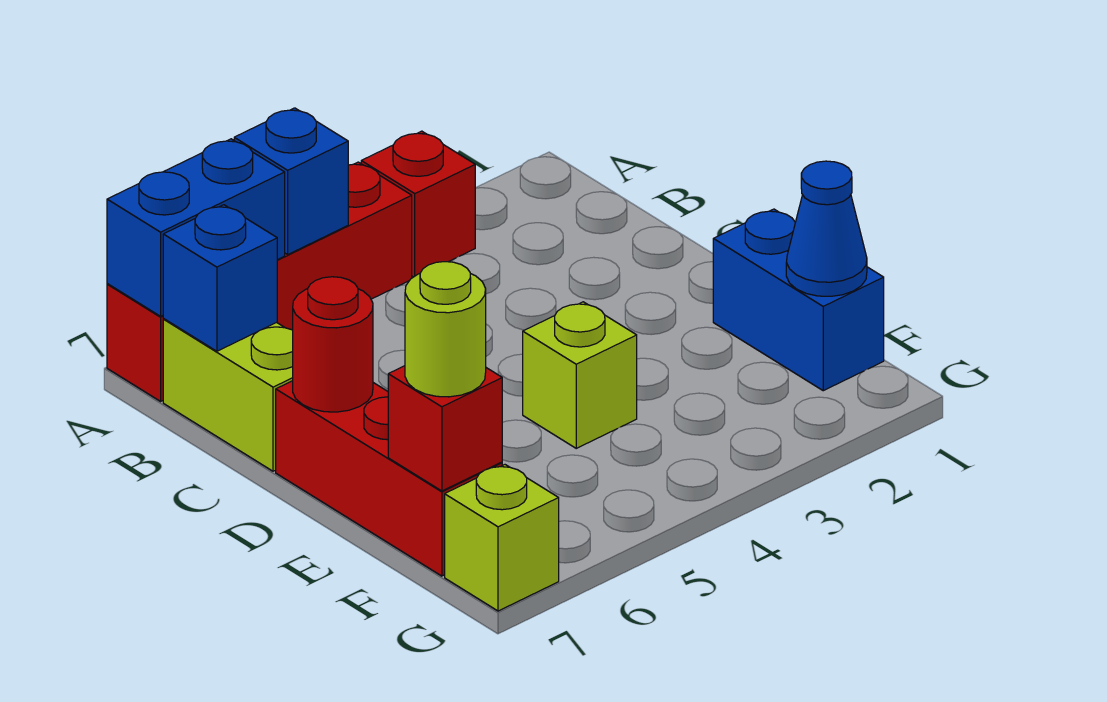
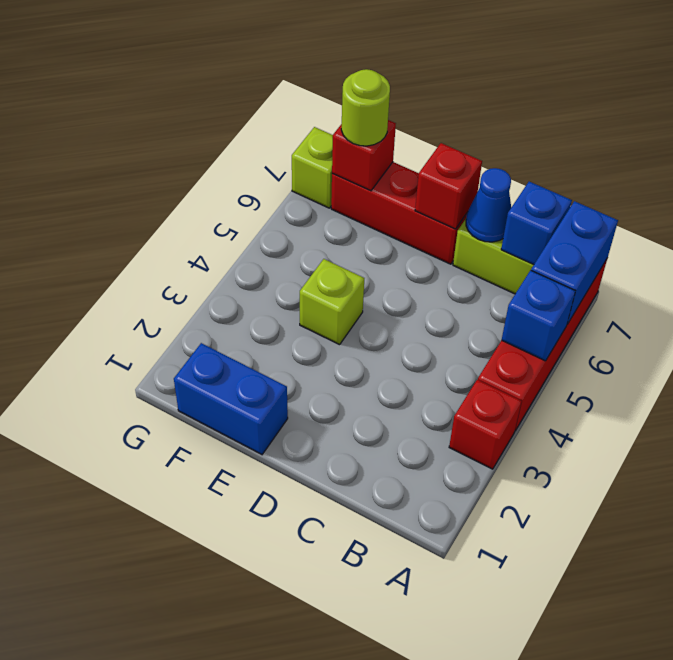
red 1x1 round brick [293,277,373,412] -> red 1x1 brick [415,143,482,229]
blue 1x1 cone [786,161,867,296] -> blue 1x1 cone moved to [466,168,511,242]

